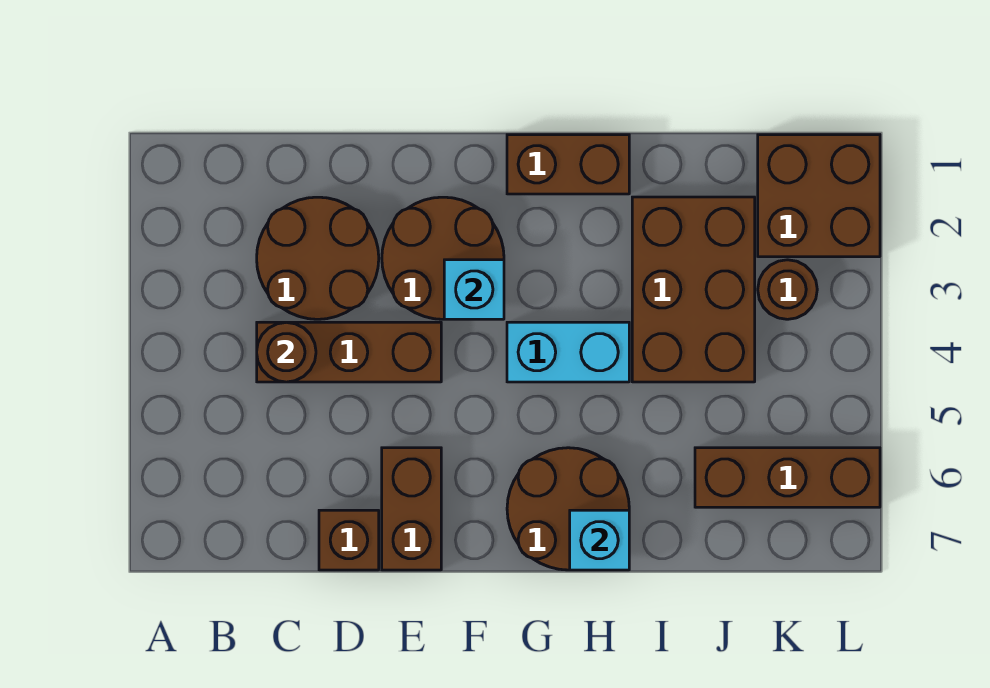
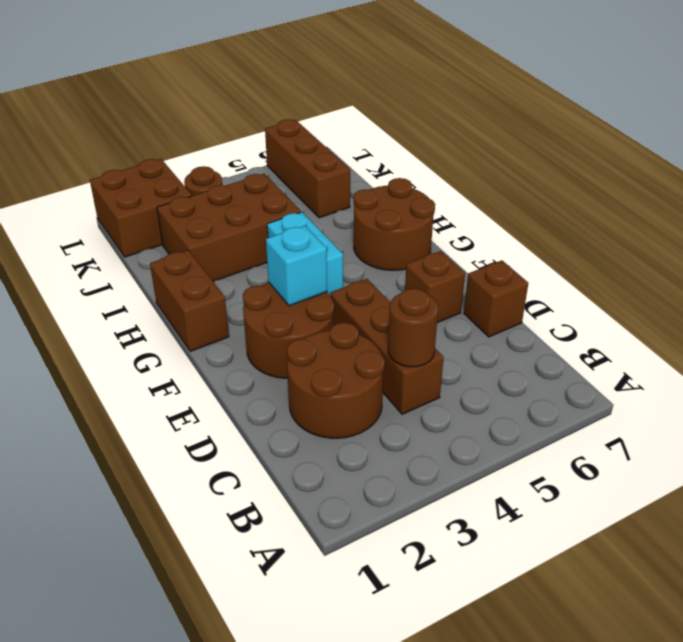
brown 1x2 brick [382,448,441,570] -> brown 1x1 brick [405,251,465,323]
cyan 1x1 brick [570,510,629,570] -> none

